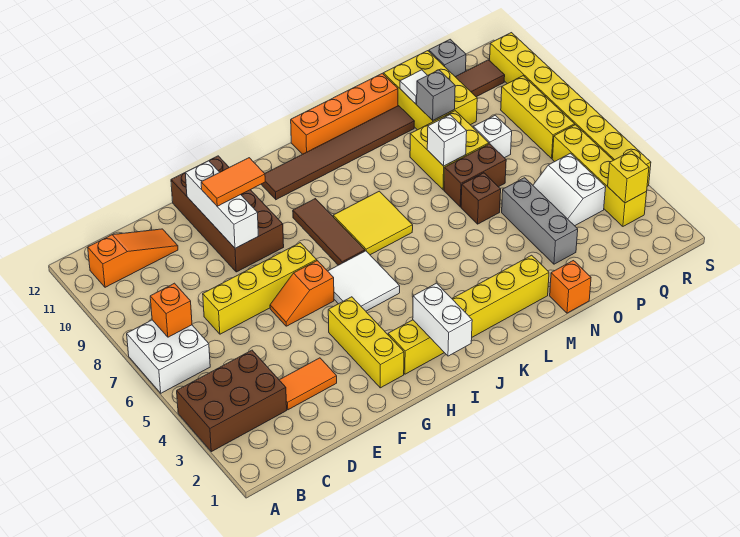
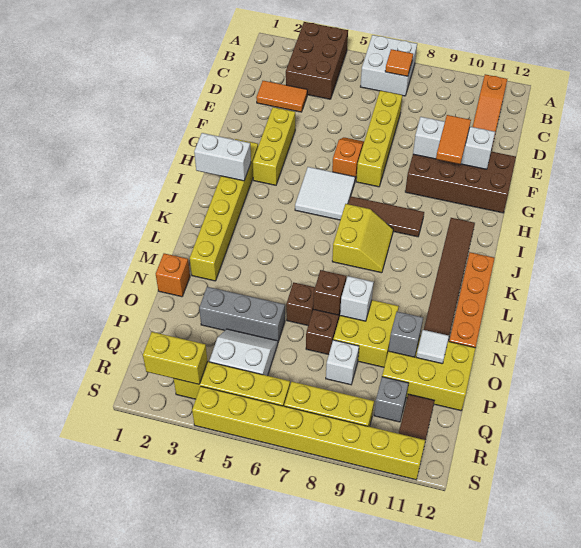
orange 1x1 brick [150,283,192,337] -> orange 1x1 tile [385,49,413,76]
orange 1x2 tile [280,358,337,410] -> orange 1x2 tile turned to [256,81,307,112]
yellow 1x3 brick [328,297,404,388] -> yellow 1x3 brick turned to [253,107,295,185]
yellow 2x2 tile [333,191,413,255] -> yellow 2x2 slope [332,204,393,273]
none -> brown 1x1 brick [313,270,346,315]
grey 1x1 brick [429,39,466,77] -> grey 1x1 brick moved to [374,377,408,422]
yellow 1x1 brick [608,151,649,203] -> yellow 1x2 brick [143,332,208,384]

